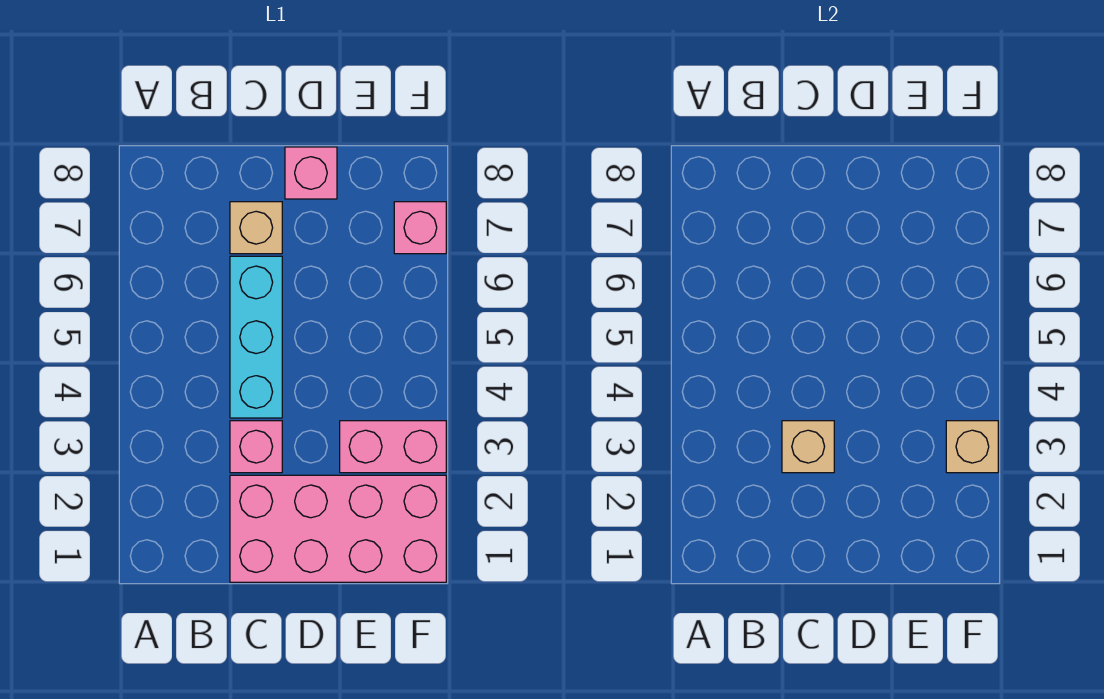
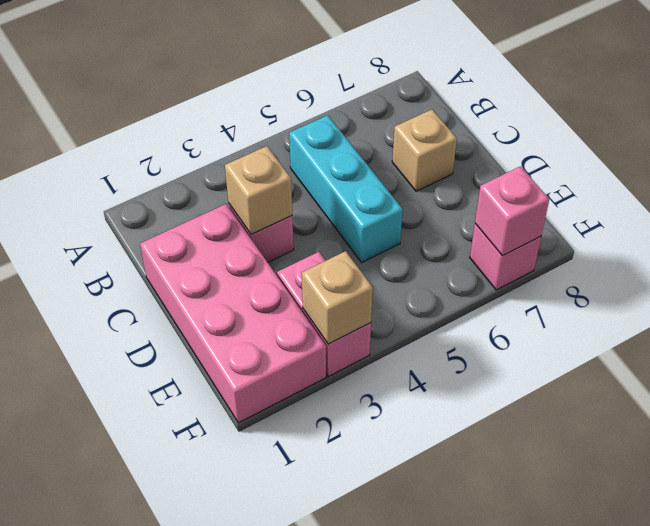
cyan 1x3 brick [230,256,282,418] -> cyan 1x3 brick turned to [289,115,403,262]
pink 1x1 brick [285,147,337,199] -> pink 1x1 brick moved to [475,166,549,256]

